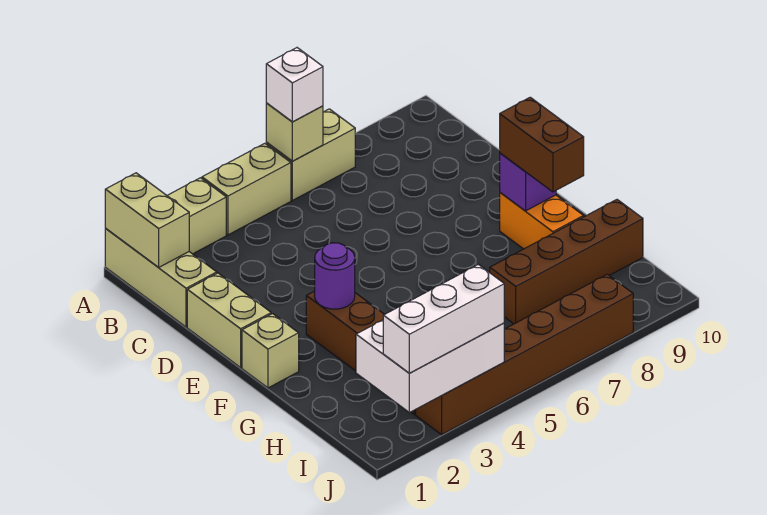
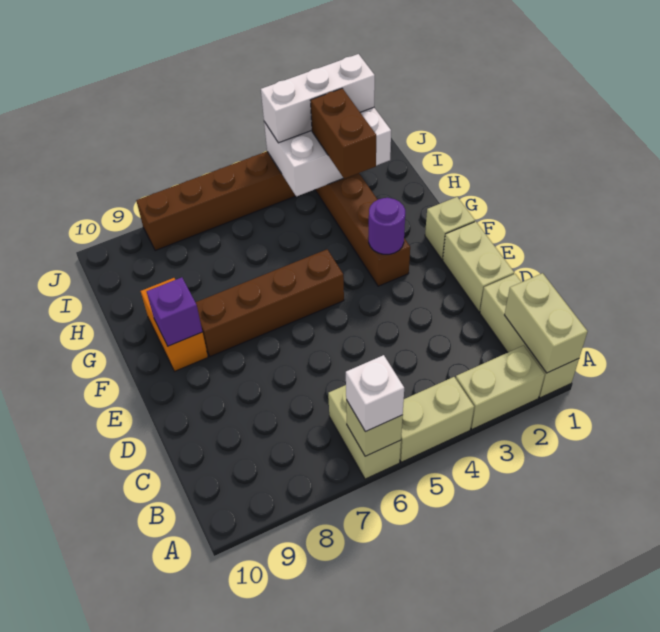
tan 1x2 brick [266,109,355,200] -> tan 1x2 brick turned to [328,385,401,479]
brown 1x2 brick [500,97,584,192] -> brown 1x2 brick moved to [310,88,376,179]
brown 1x4 brick [490,200,643,324] -> brown 1x4 brick moved to [196,249,344,357]

